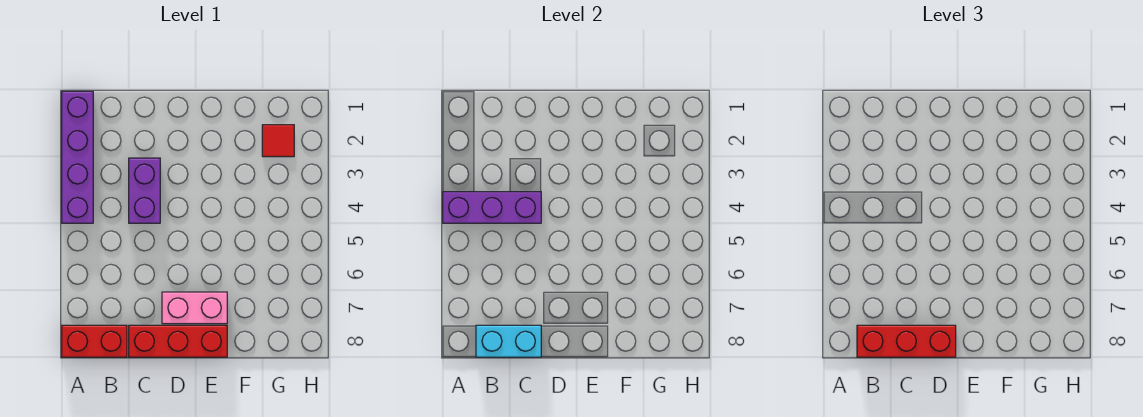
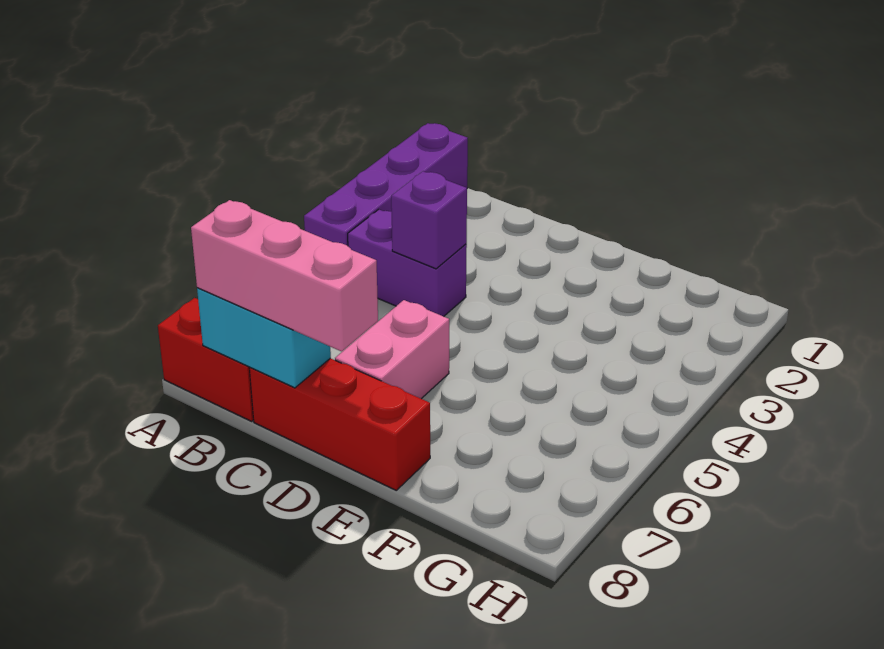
purple 1x3 brick [443,192,541,223] -> purple 1x1 brick [391,171,467,269]
red 1x3 brick [857,325,956,357] -> pink 1x3 brick [191,200,378,352]
purple 1x2 brick [129,158,160,223] -> purple 1x2 brick turned to [348,209,467,316]
pink 1x2 brick [162,292,227,324] -> pink 1x2 brick turned to [335,300,449,399]
red 1x1 tile [262,125,294,157] -> none

